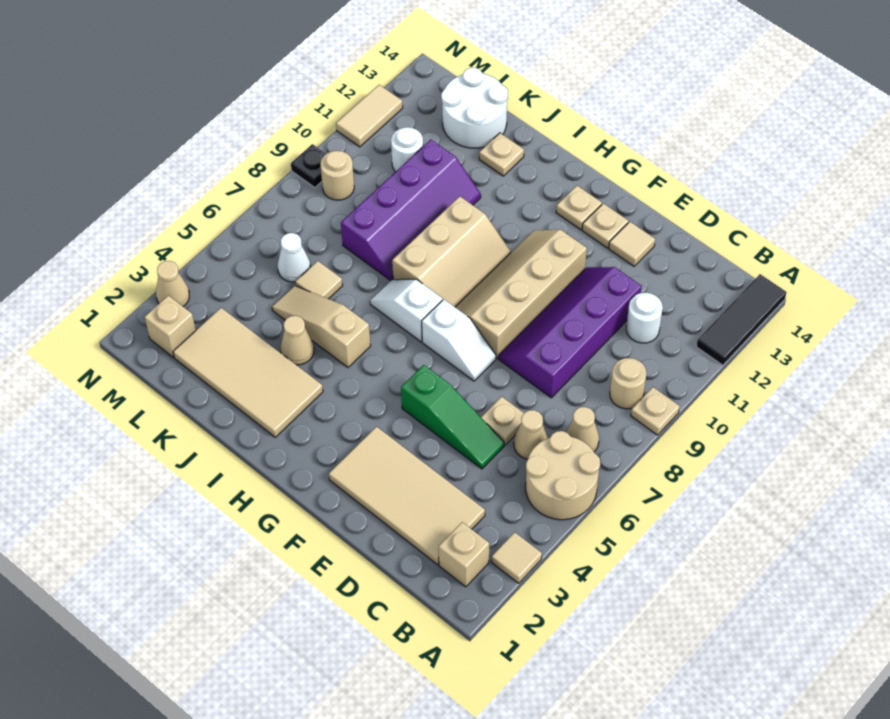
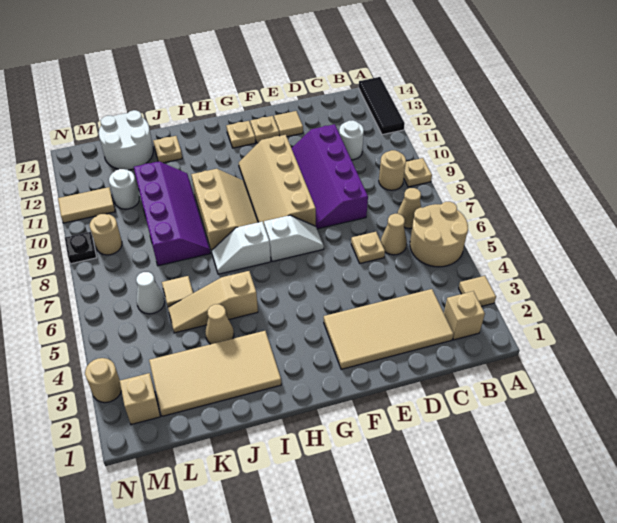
green 1x3 slope [401,365,504,469] -> none
tan 1x1 cone [156,261,189,306] -> tan 1x1 round brick [85,358,121,403]
tan 1x2 tile [336,85,403,147] -> tan 1x2 tile turned to [58,187,115,223]

